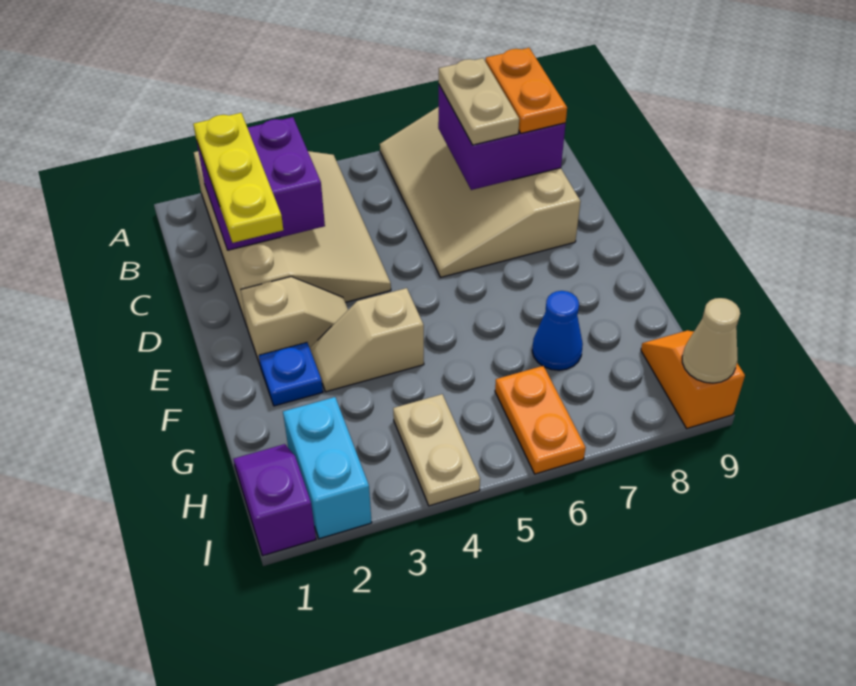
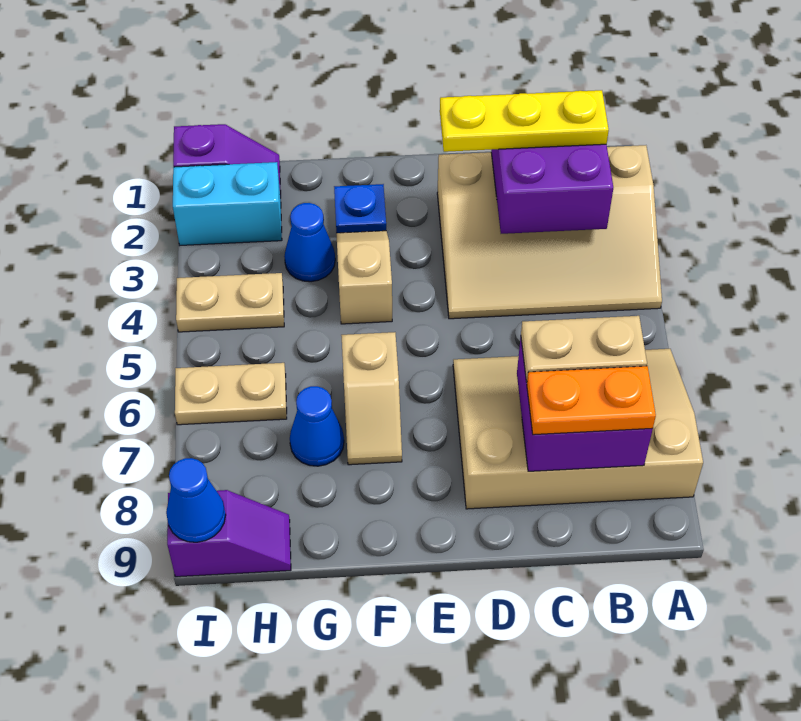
tan 1x2 slope [241,277,348,364] -> tan 1x2 slope moved to [341,332,402,465]
none -> blue 1x1 cone [284,203,335,282]
orange 1x2 plate [495,366,586,474] -> tan 1x2 plate [175,363,287,425]
orange 1x2 slope [641,330,745,428] -> purple 1x2 slope [167,490,291,577]
tan 1x1 cone [682,298,740,383] -> blue 1x1 cone [166,458,226,542]

